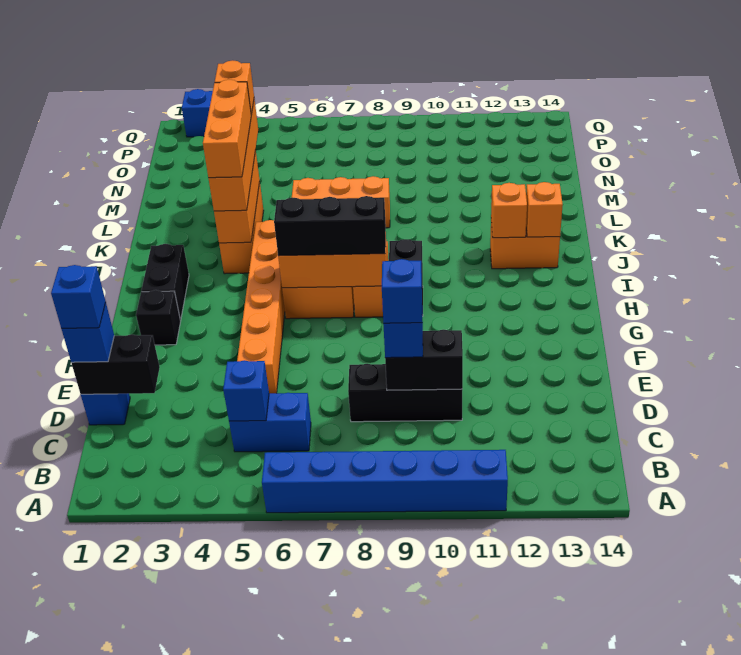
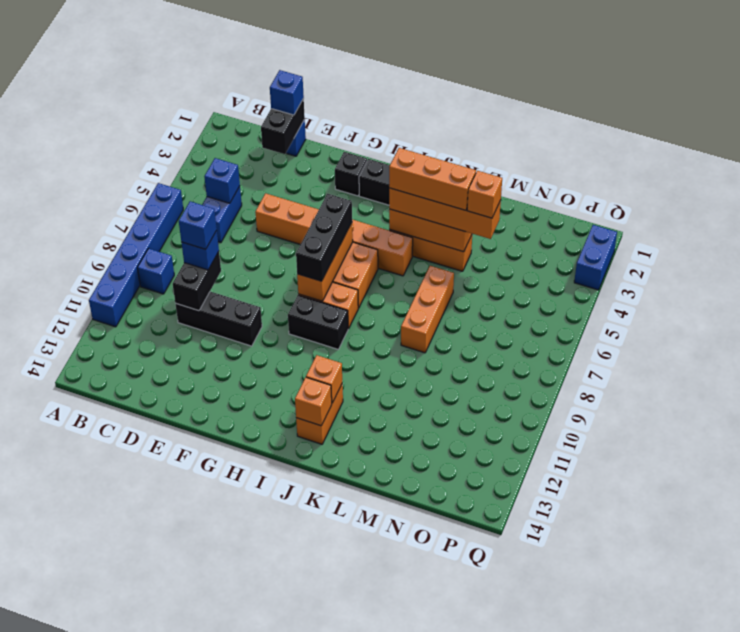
blue 1x1 brick [51,265,106,328] -> blue 1x1 brick moved to [137,249,174,294]
black 1x3 brick [348,364,463,422] -> black 1x3 brick turned to [175,292,262,346]

